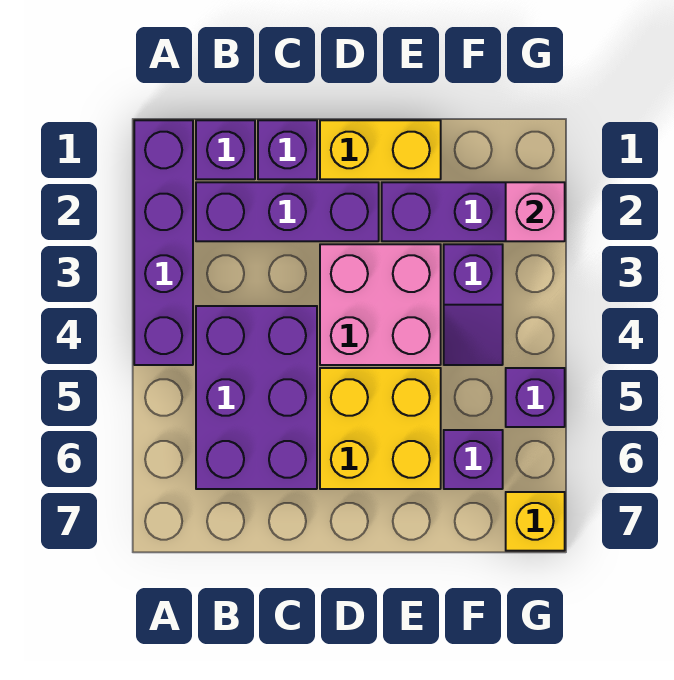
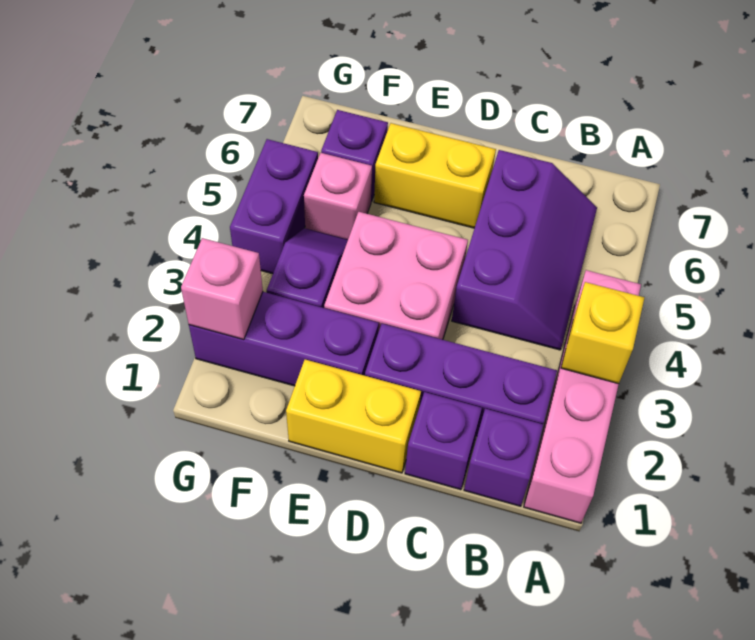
purple 1x4 brick [134,120,193,365] -> pink 1x4 brick [524,270,641,523]
purple 2x3 brick [196,306,317,489] -> purple 2x3 slope [452,150,597,350]
yellow 2x2 brick [320,368,441,489] -> yellow 1x2 brick [374,123,496,228]
none -> pink 1x1 brick [304,153,372,239]
purple 1x1 brick [506,368,565,427] -> purple 1x2 brick [230,139,318,274]
yellow 1x1 brick [506,492,565,551] -> yellow 1x1 brick moved to [561,282,644,384]

